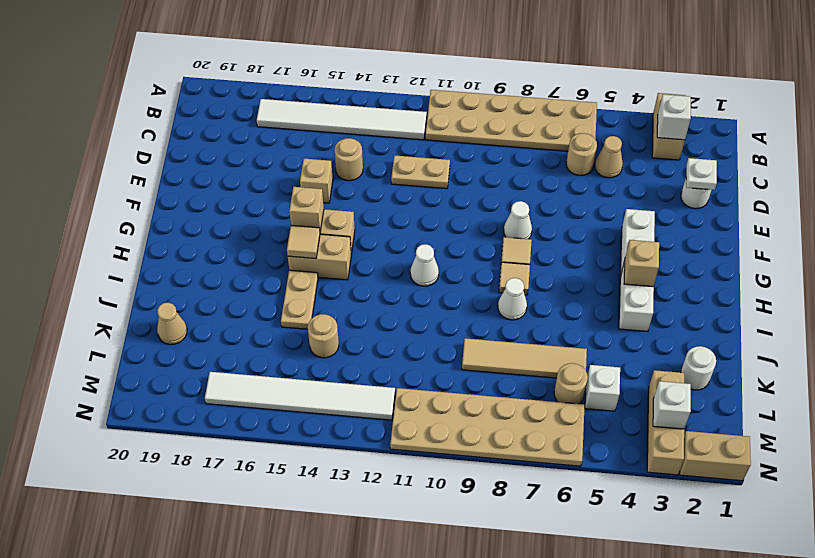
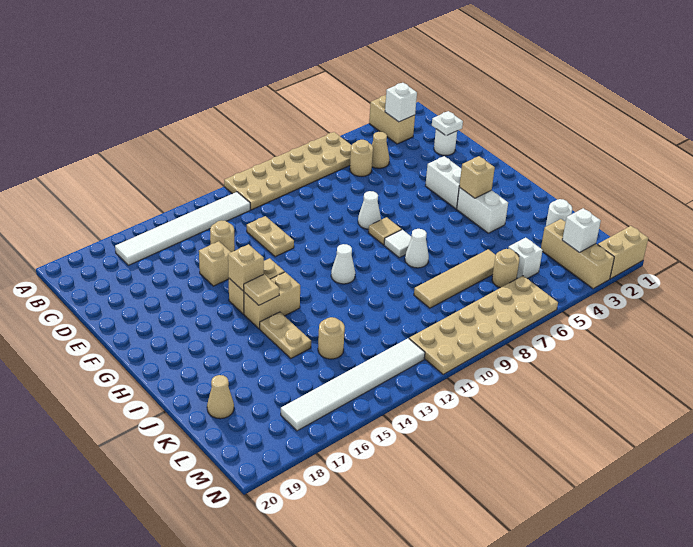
tan 1x2 plate [391,155,450,189] -> tan 1x2 plate turned to [247,216,294,257]
tan 1x1 tile [499,262,530,295] -> white 1x1 tile [384,230,411,258]

